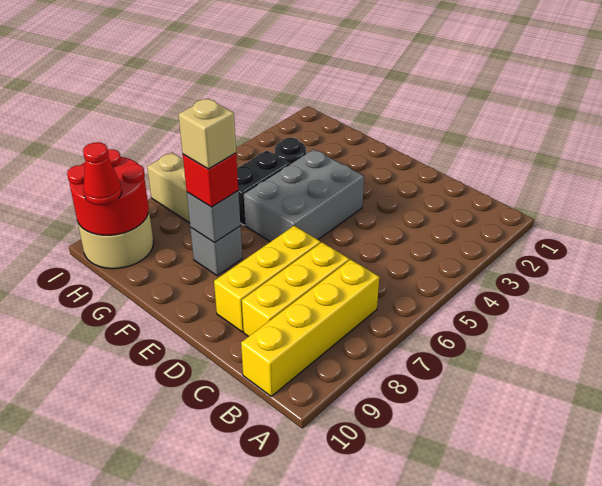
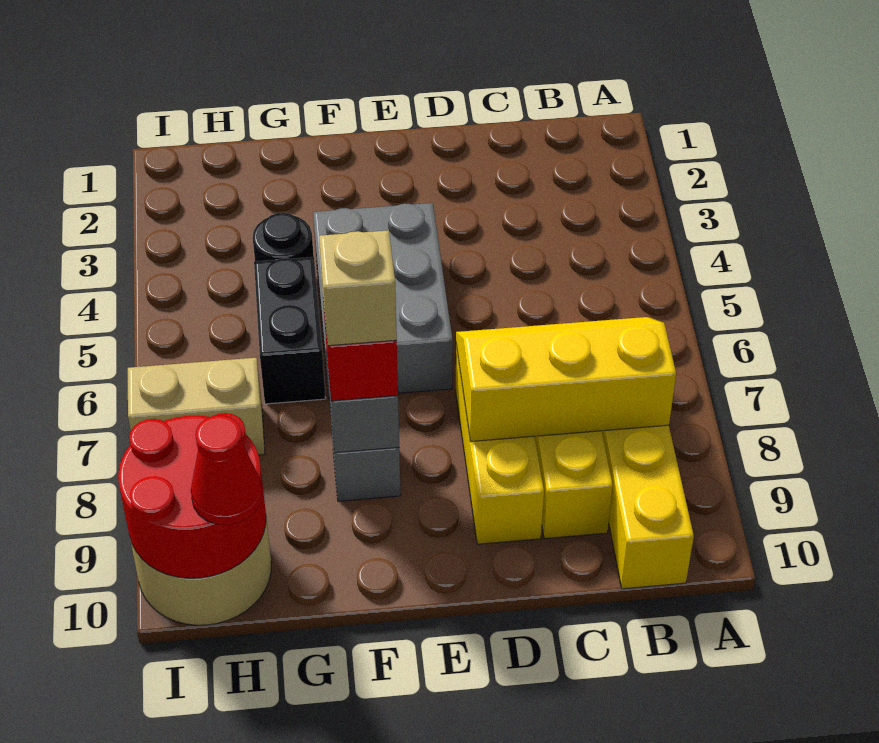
none -> yellow 2x3 slope [456,317,676,442]

